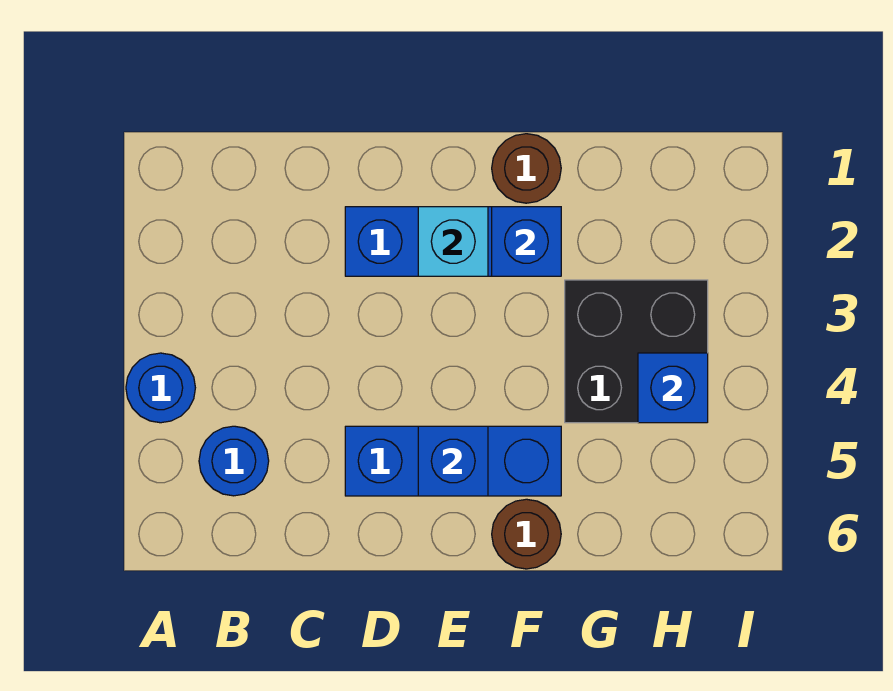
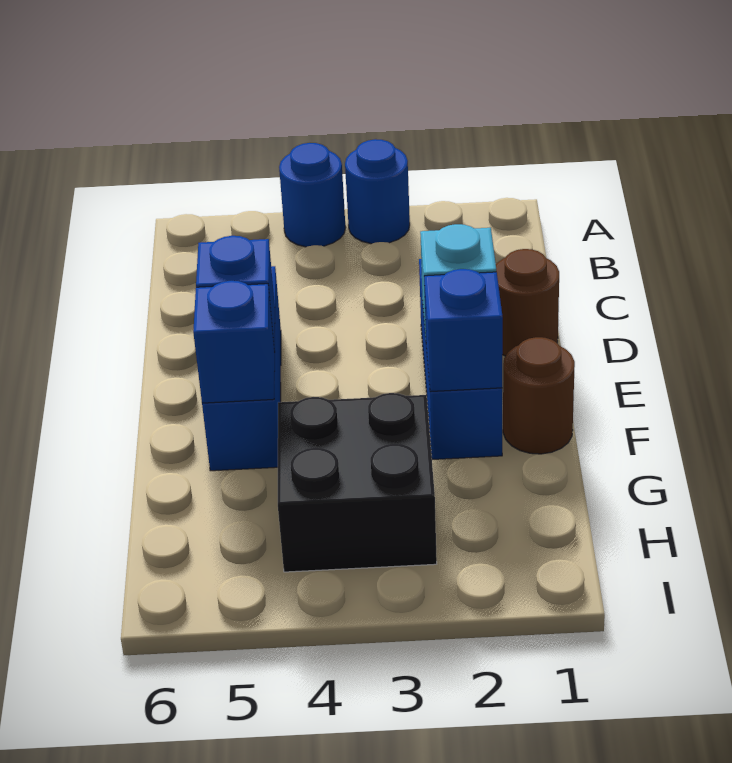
blue 1x1 round brick [199,426,269,496] -> blue 1x1 round brick moved to [345,139,410,244]
brown 1x1 round brick [492,499,561,569] -> brown 1x1 round brick moved to [496,249,559,356]
blue 1x1 brick [638,353,708,423] -> blue 1x1 brick moved to [193,281,275,403]

